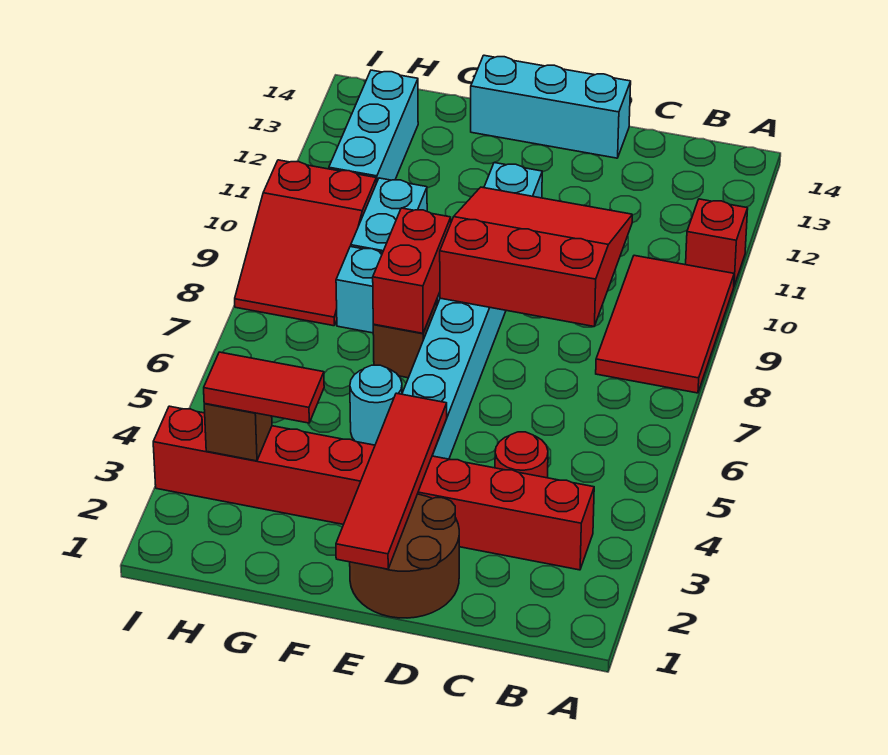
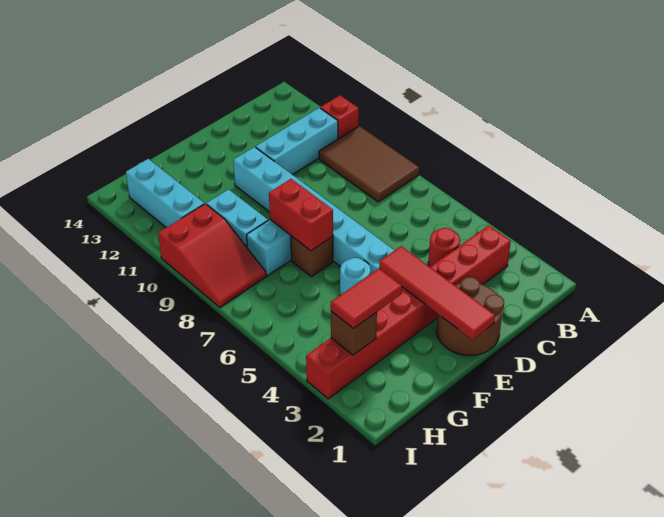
red 2x3 tile [596,255,734,393] -> brown 2x3 tile [319,126,419,202]
red 3x3 slope [440,187,632,327] -> none
cyan 1x3 brick [471,55,631,158] -> cyan 1x3 brick moved to [256,108,338,175]

